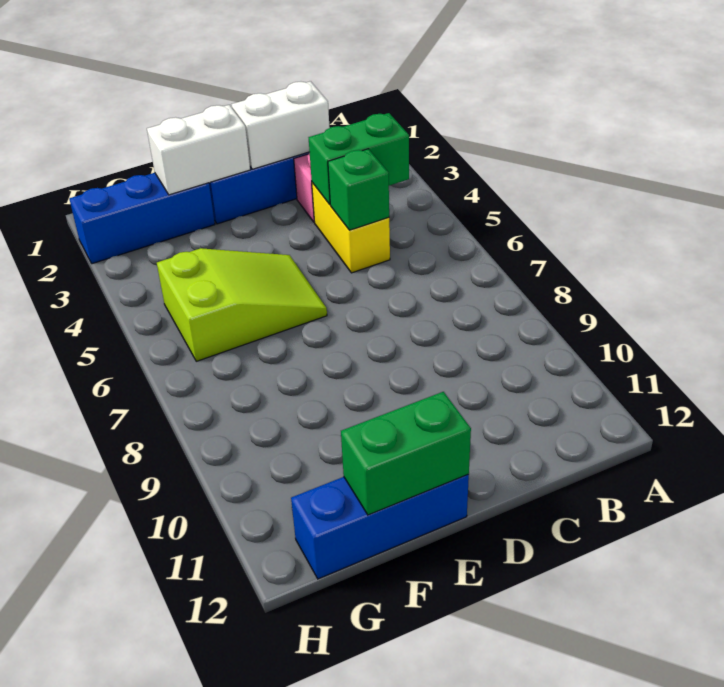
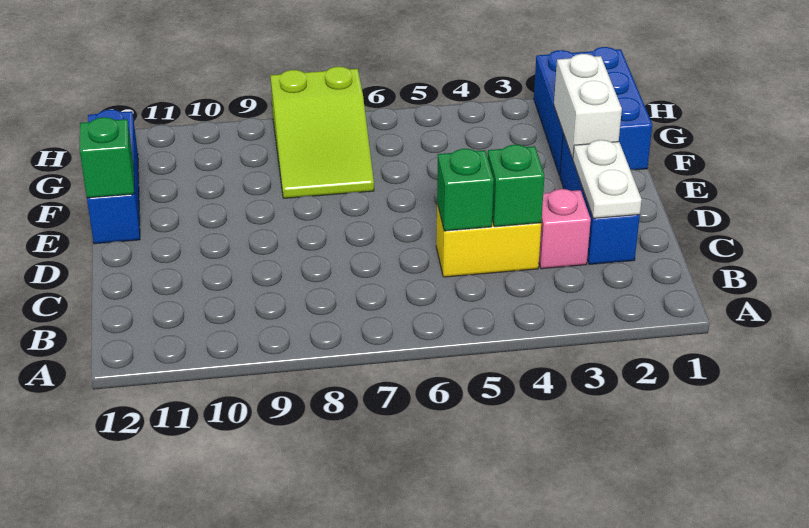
green 1x2 brick [309,113,409,205] -> green 1x1 brick [488,145,545,227]
white 1x2 brick [231,81,330,169] -> white 1x2 plate [573,140,642,218]
lime 2x3 slope [157,248,327,361] -> lime 2x3 slope moved to [270,67,374,198]
green 1x2 brick [341,392,471,515] -> green 1x1 brick [80,117,134,198]
blue 1x3 brick [69,173,215,264] -> blue 2x3 brick [534,47,652,176]

